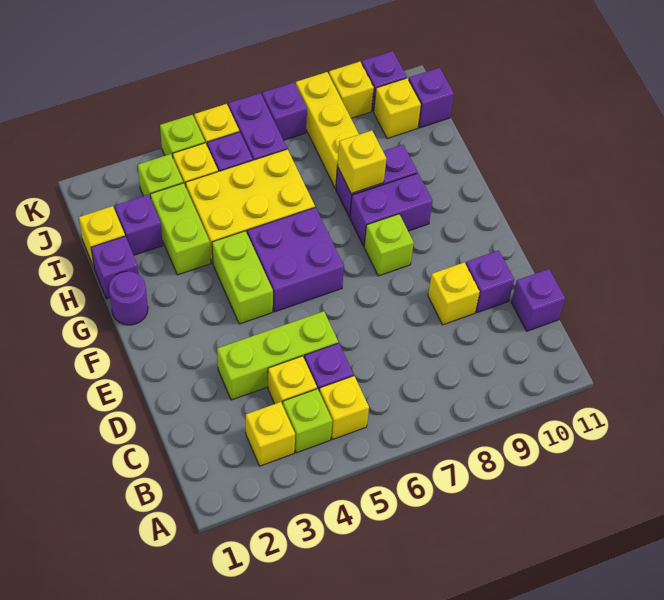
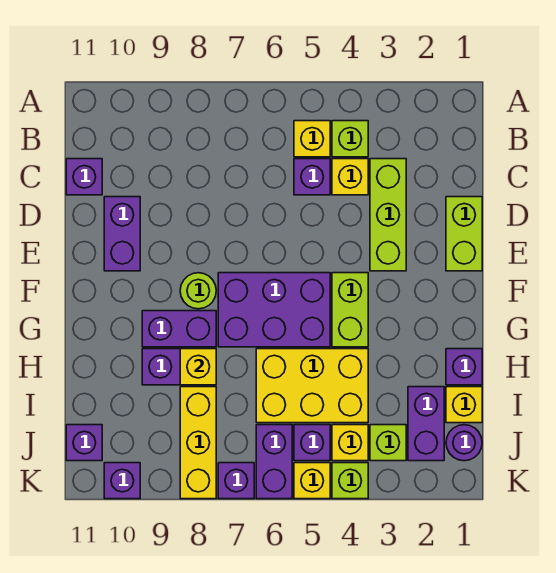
yellow 1x1 brick [246,402,295,466] -> none
lime 1x3 brick [217,311,338,400] -> lime 1x3 brick turned to [370,159,406,271]
yellow 1x1 brick [428,262,480,325] -> none
purple 1x1 brick [466,250,514,313] -> purple 1x2 brick [104,197,140,271]
purple 2x2 brick [247,207,344,312] -> purple 2x3 brick [218,273,330,347]
lime 1x1 brick [364,214,414,276] -> lime 1x1 round brick [180,273,216,309]
purple 1x1 round brick [109,271,148,325] -> purple 1x1 round brick moved to [446,425,482,461]
lime 1x2 brick [150,183,211,275] -> lime 1x2 brick moved to [446,197,482,271]
purple 1x1 brick [115,195,163,255] -> purple 1x2 brick [408,387,444,461]
yellow 1x1 brick [374,78,421,139] -> none
yellow 1x1 brick [329,62,374,118] -> none

